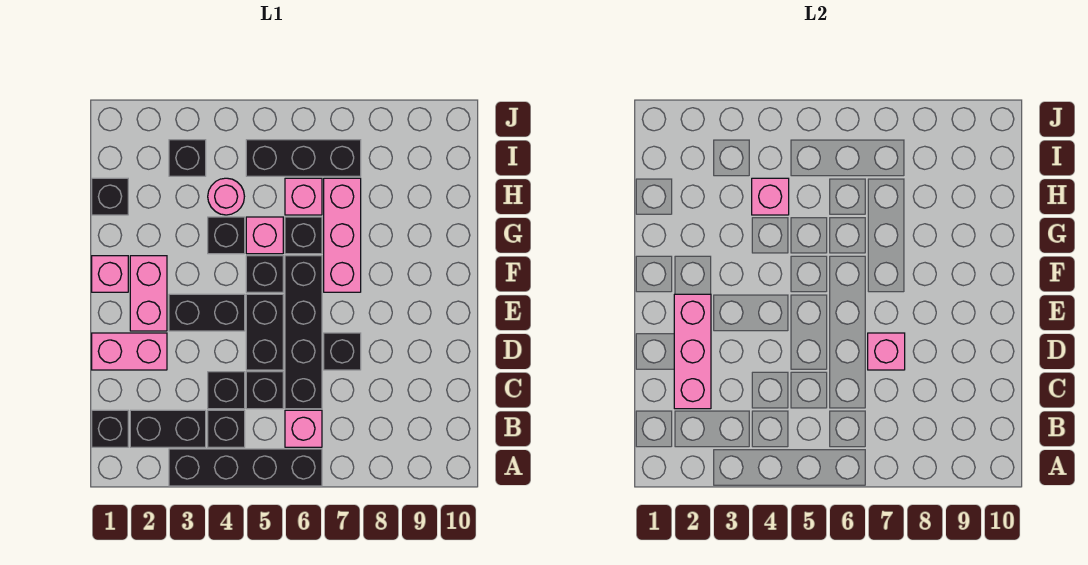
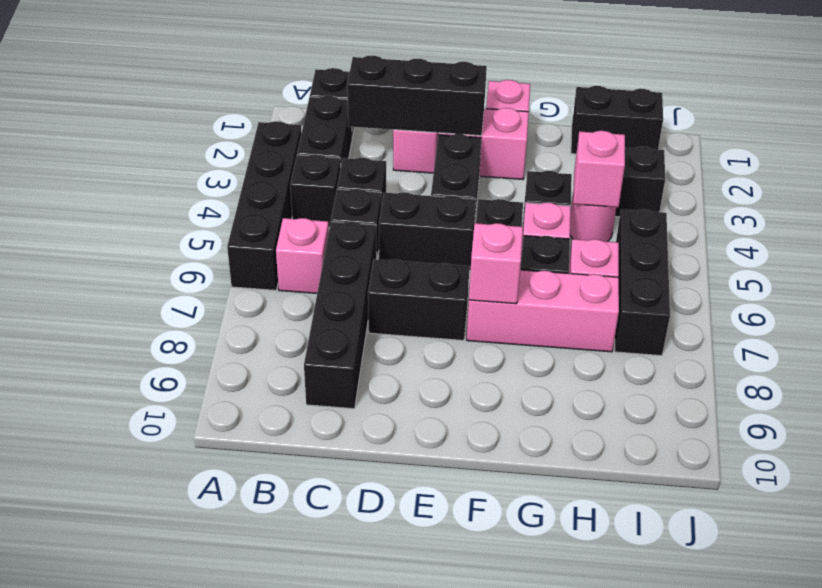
pink 1x3 brick [674,294,711,409] -> black 1x3 brick [347,56,487,136]
black 1x4 brick [285,256,322,409] -> black 1x4 brick turned to [304,222,377,409]
black 1x1 brick [324,333,361,370] -> black 1x2 brick [368,259,470,340]
pink 1x1 brick [868,333,905,370] -> pink 1x1 brick moved to [469,223,523,304]
black 1x1 brick [92,178,128,215] -> black 1x2 brick [571,86,663,154]

